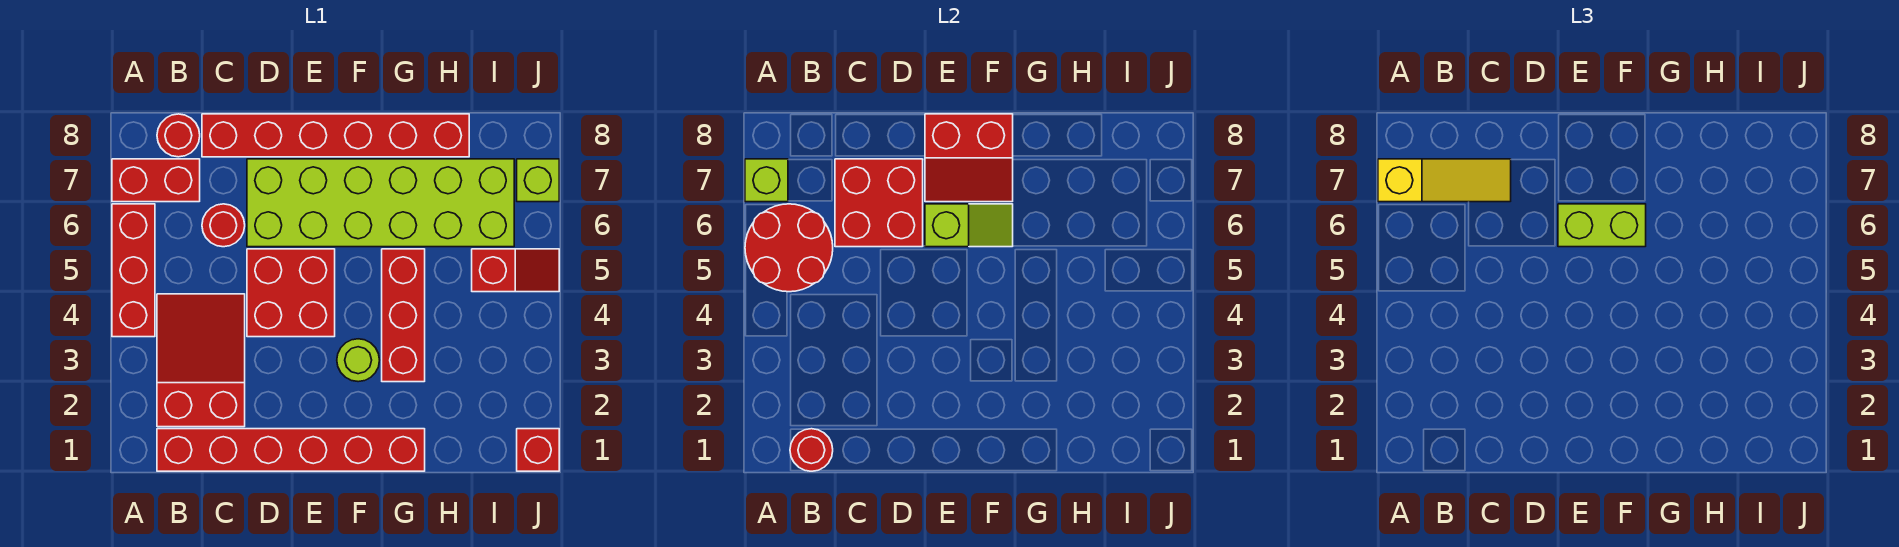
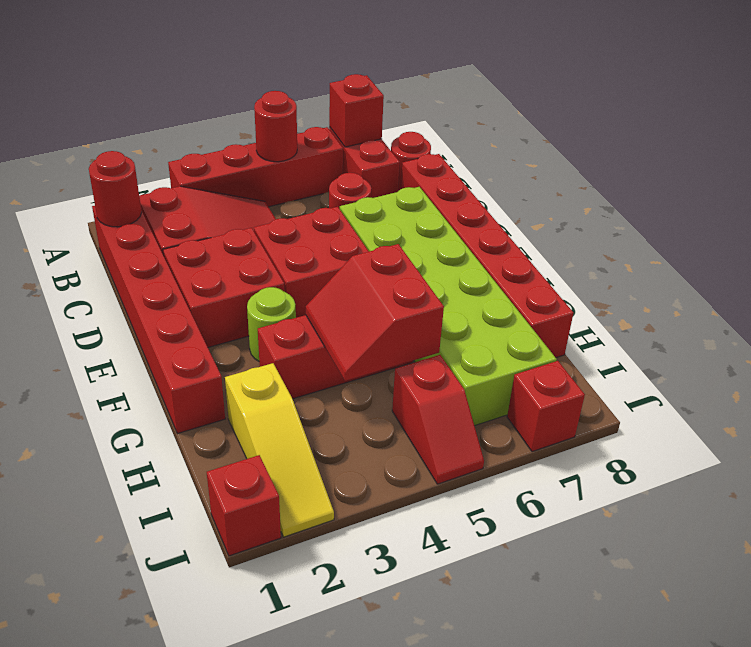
red 1x3 brick [112,204,155,337] -> red 1x4 brick [168,127,343,207]
red 2x2 round brick [745,204,833,292] -> red 1x1 round brick [254,91,297,162]
lime 1x1 brick [745,159,788,202] -> red 1x1 brick [329,74,384,147]
yellow 1x3 slope [1378,159,1511,202] -> yellow 1x3 slope moved to [225,363,334,537]
red 2x2 brick [835,159,923,247] -> red 2x2 brick moved to [163,228,285,347]
lime 1x2 slope [925,204,1013,247] -> none
lime 1x2 brick [1558,204,1646,247] -> none
red 2x2 slope [925,114,1013,202] -> red 2x2 slope moved to [306,244,444,381]
lime 1x1 brick [517,159,559,202] -> red 1x1 brick [507,361,585,452]

